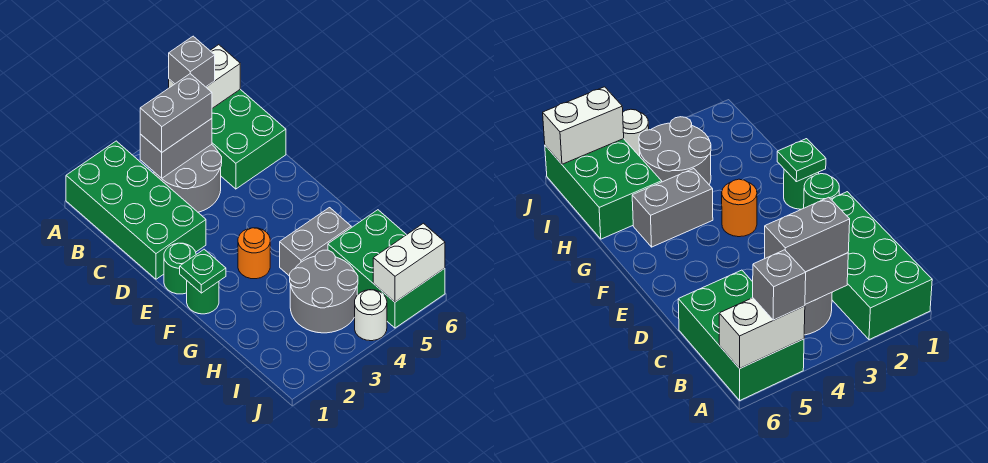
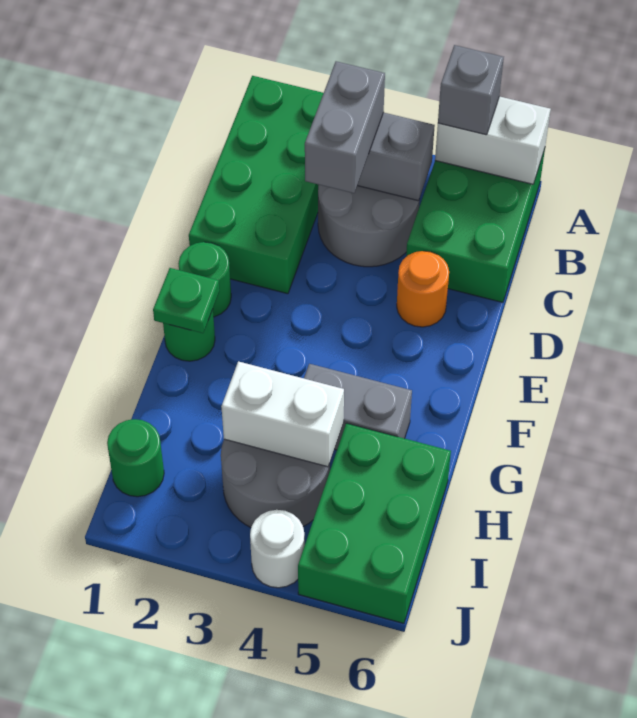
grey 1x2 brick [140,74,212,152] -> grey 1x2 brick turned to [305,61,385,193]
orange 1x1 round brick [238,228,270,279] -> orange 1x1 round brick moved to [397,251,449,327]
none -> green 1x1 round brick [107,419,164,497]
white 1x2 brick [373,223,445,302] -> white 1x2 brick moved to [221,361,344,467]

